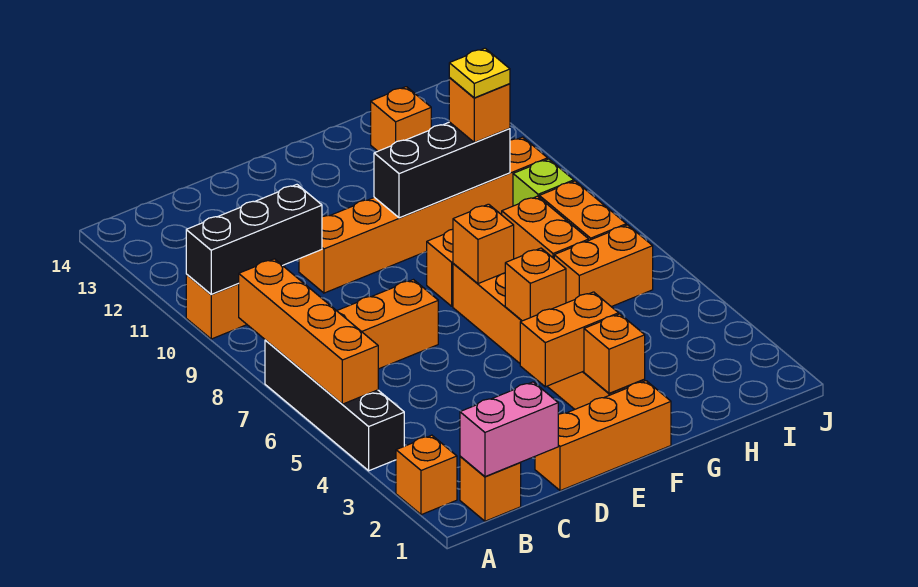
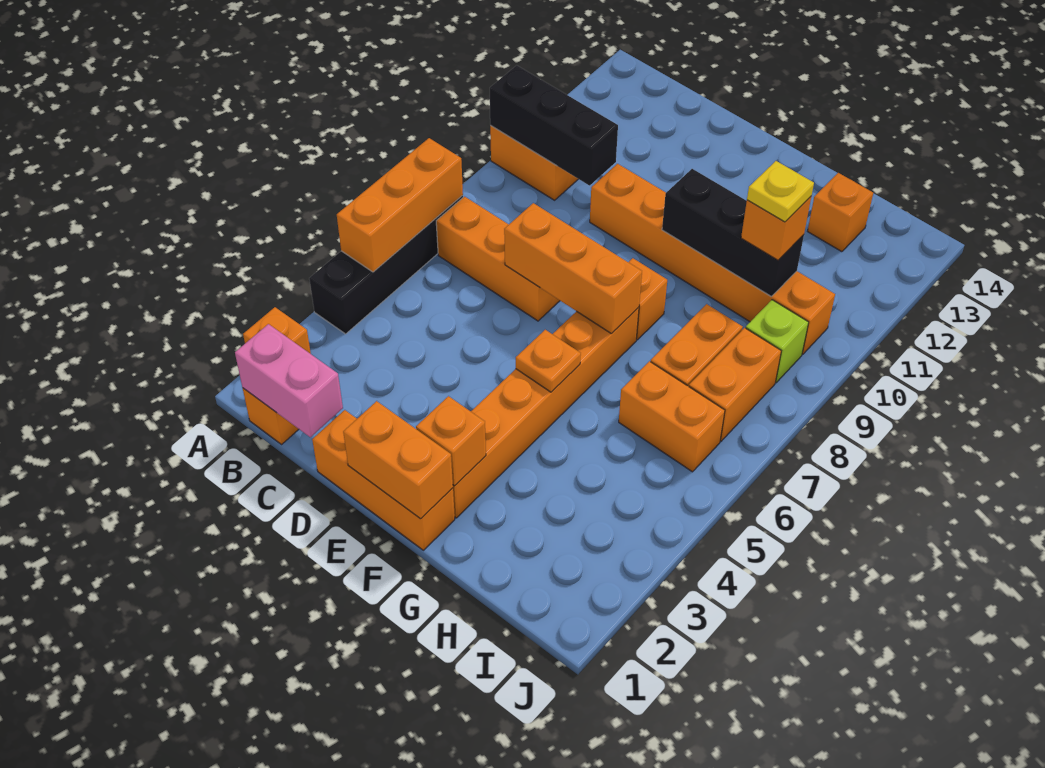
orange 1x4 brick [239,259,378,404] -> orange 1x3 brick [337,138,463,272]
orange 1x2 brick [520,292,619,387] -> orange 1x2 brick moved to [343,401,453,519]
orange 1x1 brick [505,248,566,321] -> orange 1x1 plate [516,330,581,392]
orange 1x1 brick [453,204,514,284] -> orange 1x3 brick [504,203,642,334]

